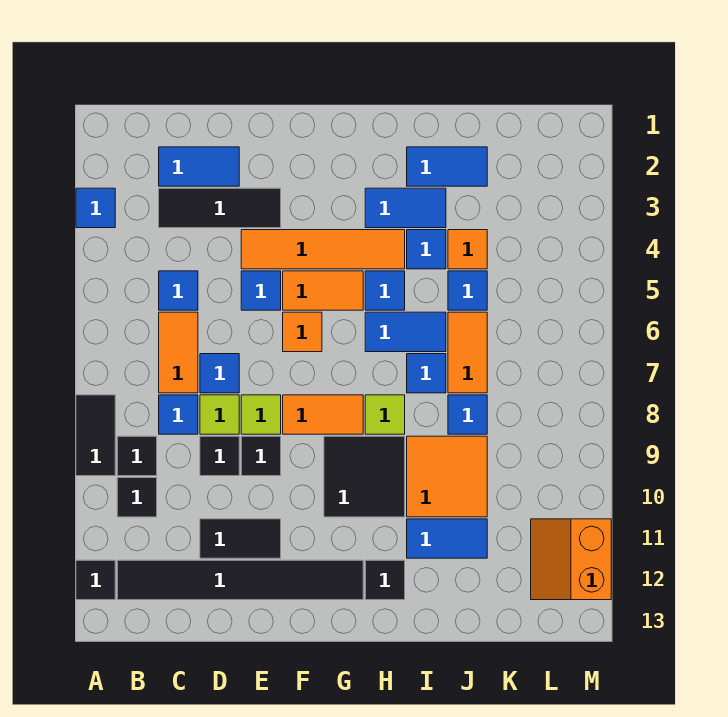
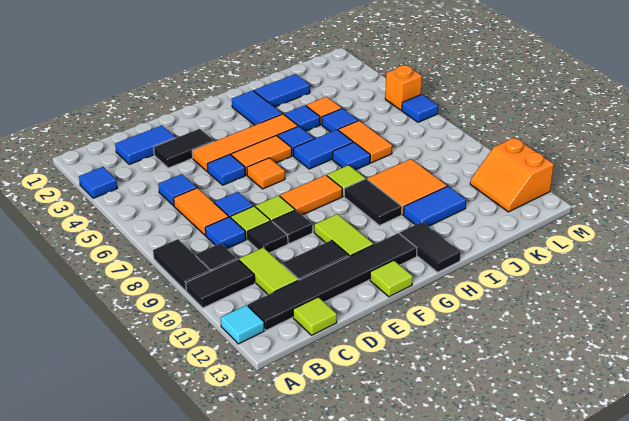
black 1x1 tile [76,560,115,600] -> cyan 1x1 tile [221,305,264,344]
black 1x1 tile [117,478,157,517] -> black 1x2 tile [186,259,255,308]
black 1x3 tile [159,188,281,228] -> black 1x2 tile [154,129,214,168]
none -> lime 1x2 tile [239,248,299,295]
none -> lime 1x1 tile [293,297,337,335]
none -> lime 1x2 tile [314,214,374,256]
none -> lime 1x1 tile [370,260,413,297]
black 2x2 tile [324,436,405,517] -> black 1x2 tile [344,179,402,226]
blue 1x2 tile [365,188,446,228] -> blue 1x2 tile turned to [232,90,282,125]
black 1x1 tile [365,560,405,600] -> black 1x2 tile [400,222,461,272]
blue 1x1 tile [448,395,487,434] -> blue 1x1 tile moved to [402,94,438,122]
none -> orange 1x1 brick [385,65,422,110]

